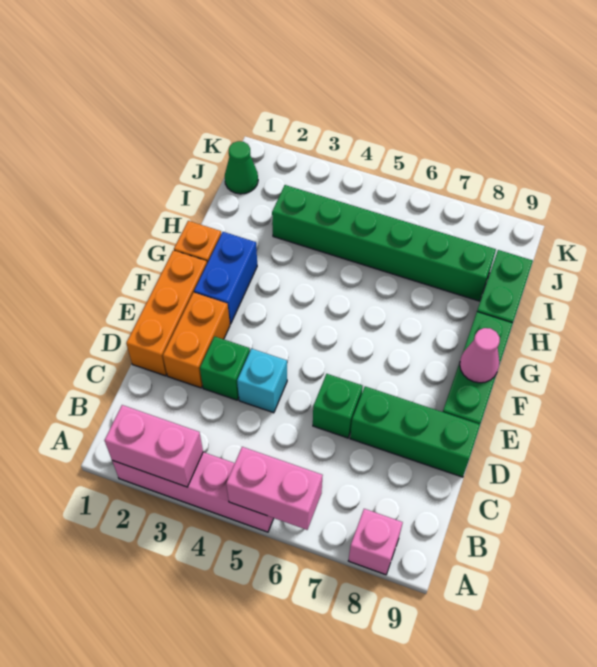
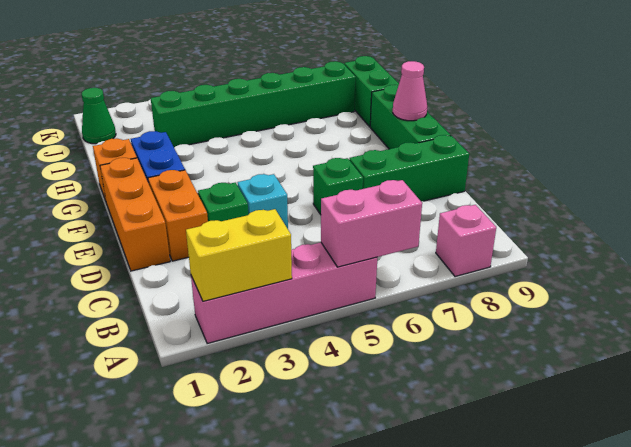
pink 1x2 brick [105,405,203,487] -> yellow 1x2 brick [186,209,292,301]

